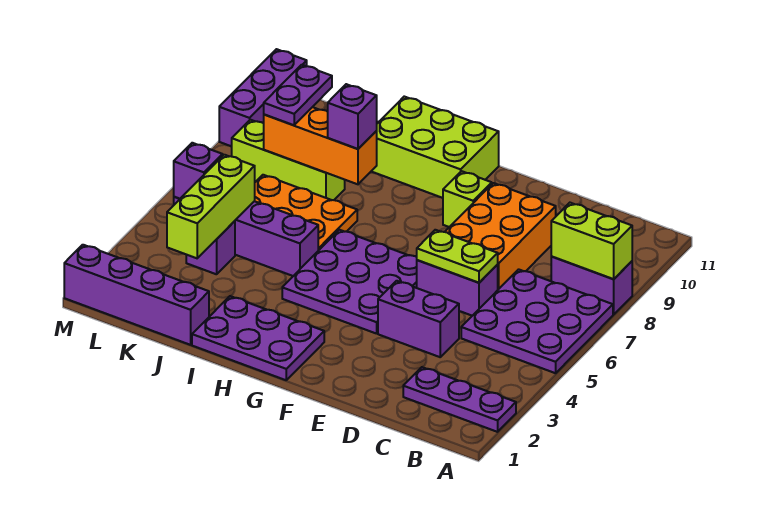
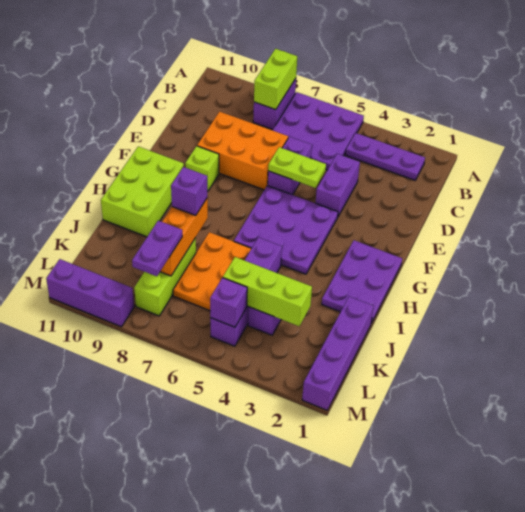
purple 1x3 plate [403,367,516,432] -> purple 1x3 plate turned to [346,133,425,180]
lime 1x2 plate [417,230,498,283] -> lime 1x2 plate turned to [268,147,326,188]
purple 1x2 plate [264,65,332,125] -> purple 1x2 plate turned to [132,221,182,276]

